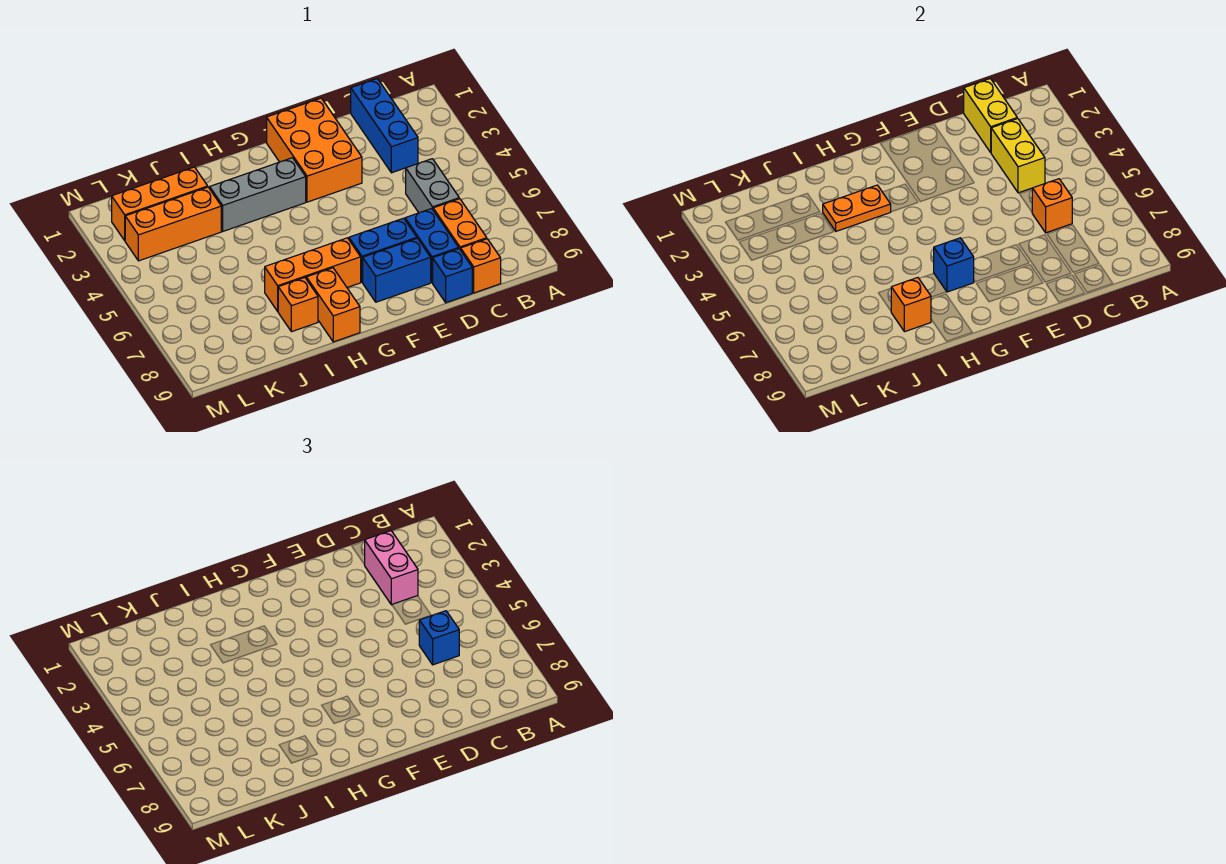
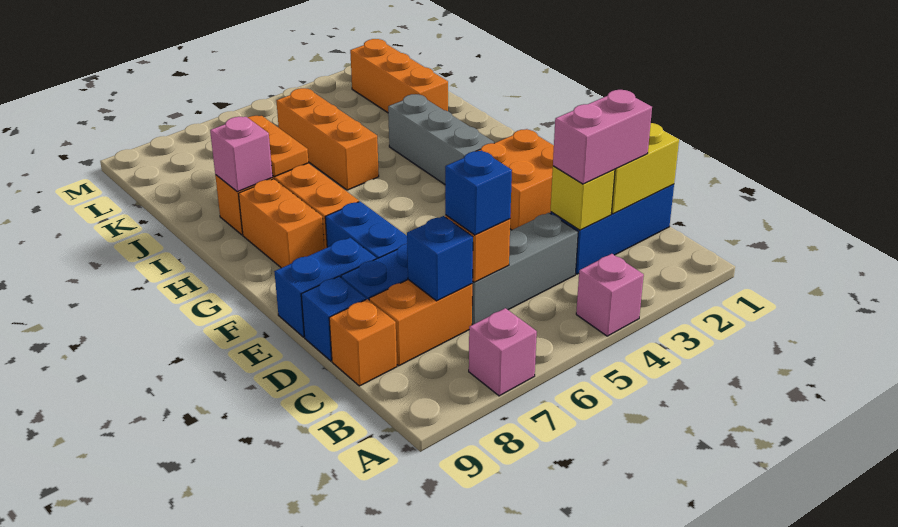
none -> pink 1x1 brick [576,254,644,336]
none -> pink 1x1 brick [469,308,537,396]
yellow 1x2 brick [991,119,1045,193] -> yellow 1x1 brick [551,166,615,230]
grey 1x2 brick [406,159,459,213] -> grey 1x3 brick [472,213,578,325]
orange 2x3 brick [267,98,362,202] -> orange 2x2 brick [478,129,554,230]
blue 1x2 brick [363,238,431,302] -> blue 1x2 brick turned to [274,238,376,337]
blue 1x1 brick [934,238,974,292] -> blue 1x1 brick moved to [407,216,473,301]
orange 1x2 plate [823,185,891,231] -> orange 1x2 plate moved to [247,116,308,177]
orange 1x2 brick [306,268,360,342] -> orange 1x2 brick turned to [239,179,324,268]
orange 1x1 brick [891,278,931,332] -> pink 1x1 brick [210,117,273,192]
orange 1x3 brick [125,187,221,261] -> orange 1x3 brick moved to [276,88,379,190]

